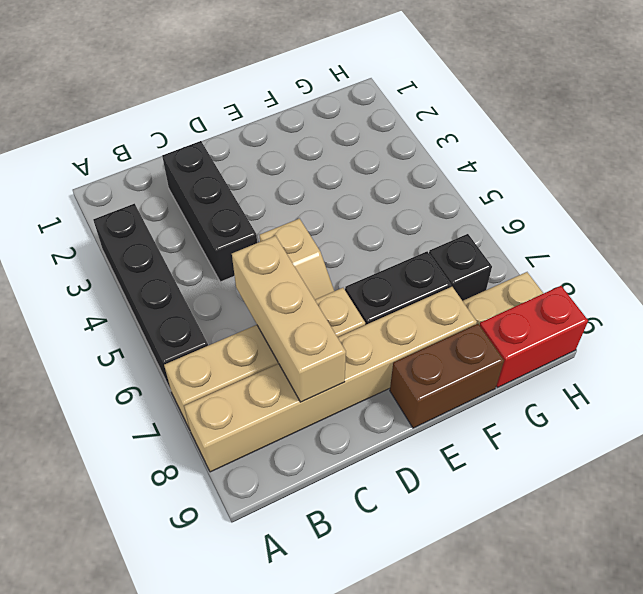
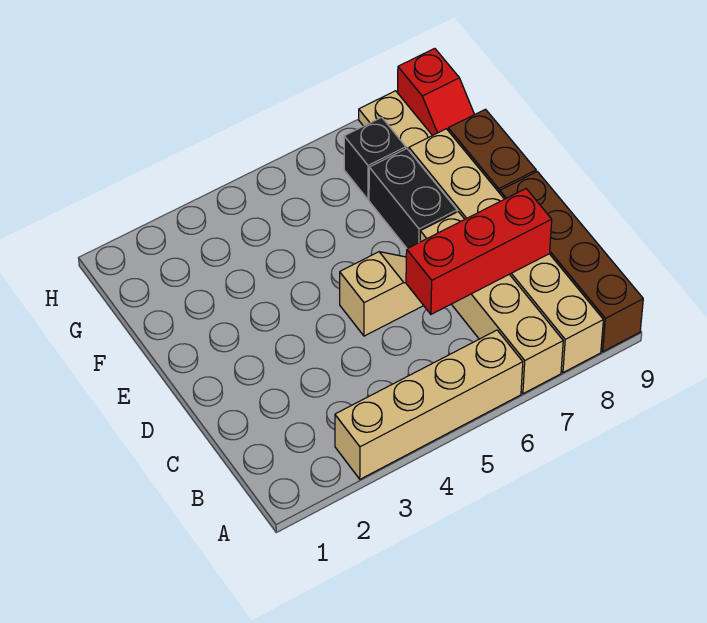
black 1x4 brick [93,204,208,390] -> tan 1x4 brick [335,330,523,479]
none -> brown 1x4 brick [500,172,643,352]
black 1x3 brick [162,141,257,282] -> none
tan 1x3 brick [232,236,346,402] -> red 1x3 brick [406,189,552,314]
red 1x2 brick [480,286,588,388] -> red 1x2 slope [398,48,475,136]

